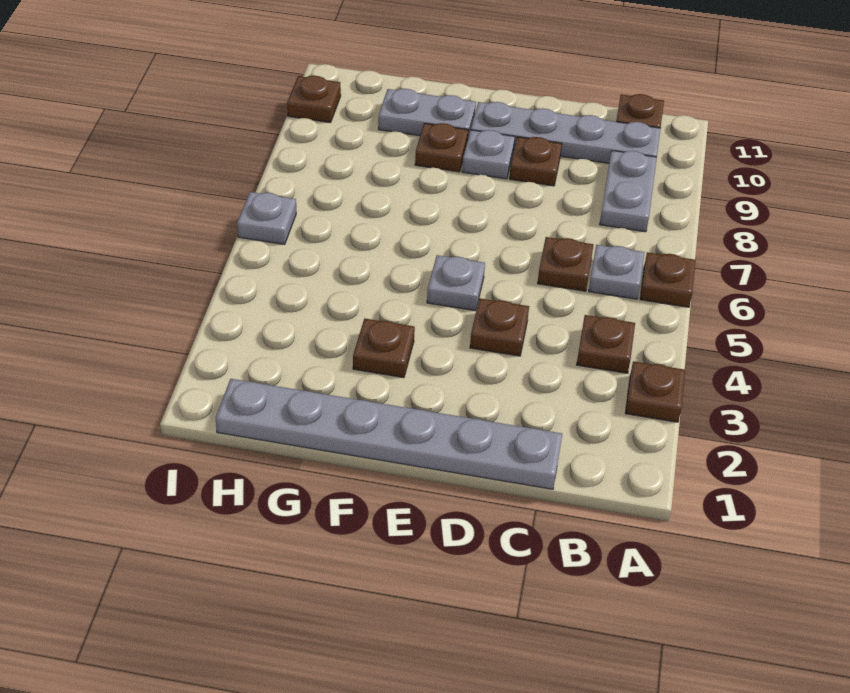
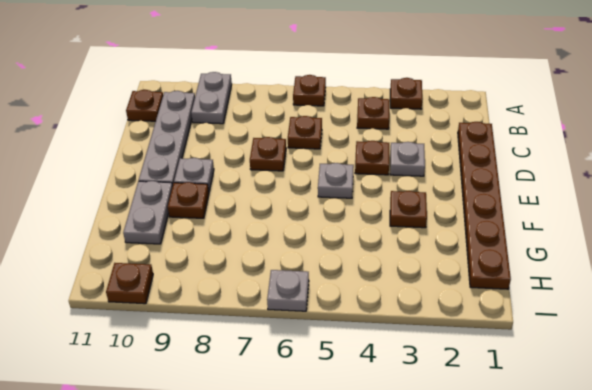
grey 1x1 plate [589,245,644,299] -> grey 1x1 plate moved to [390,142,425,176]
grey 1x2 plate [600,151,657,232] -> grey 1x2 plate turned to [191,72,232,124]
grey 1x6 plate [215,379,562,489] -> brown 1x6 plate [458,122,511,289]
brown 1x1 plate [509,137,562,186] -> brown 1x1 plate moved to [250,137,286,171]

